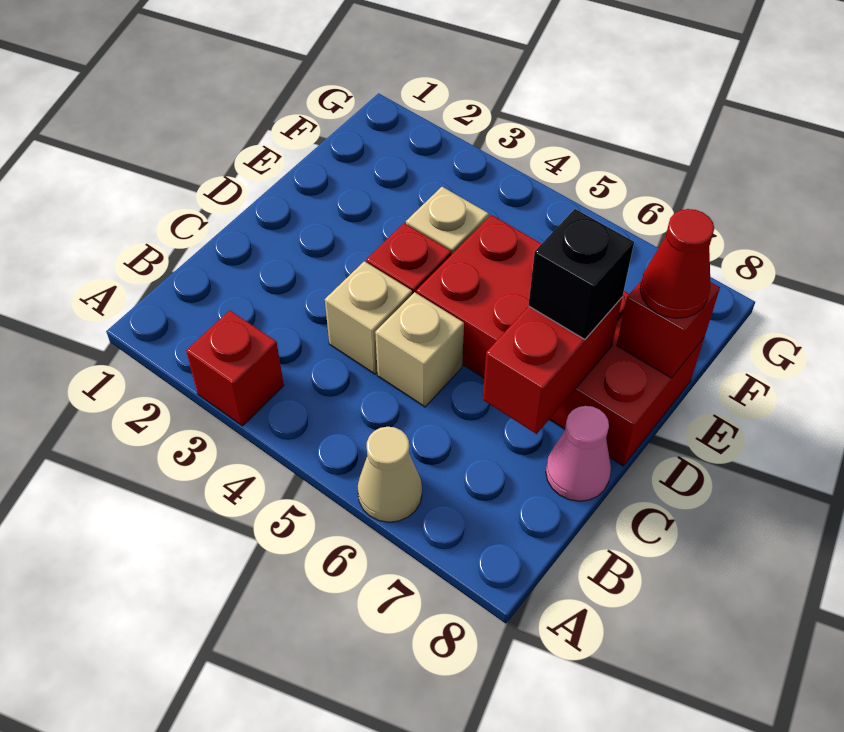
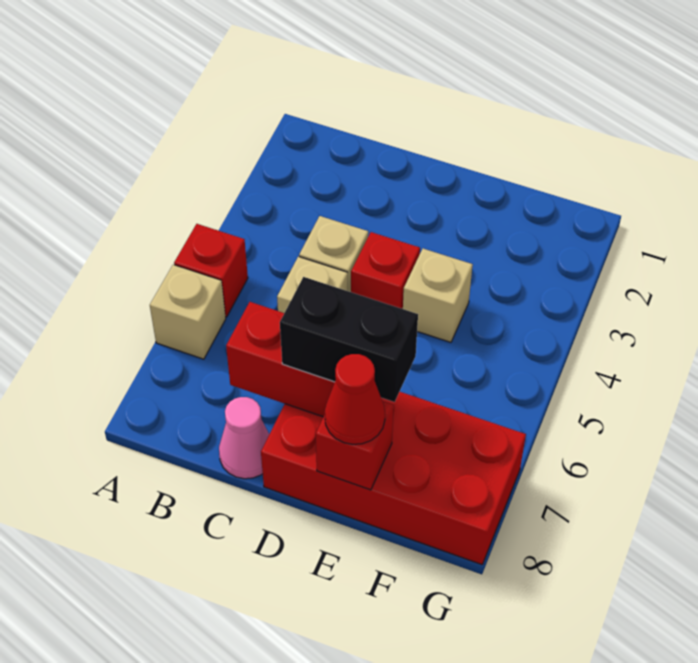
red 1x1 brick [186,310,284,426] -> red 1x1 brick moved to [174,224,248,317]
tan 1x1 cone [358,427,422,522] -> tan 1x1 brick [150,265,226,359]
red 2x4 brick [416,215,704,466] -> red 2x4 brick turned to [261,392,526,565]
black 1x1 brick [528,209,634,339] -> black 1x2 brick [280,277,418,402]

